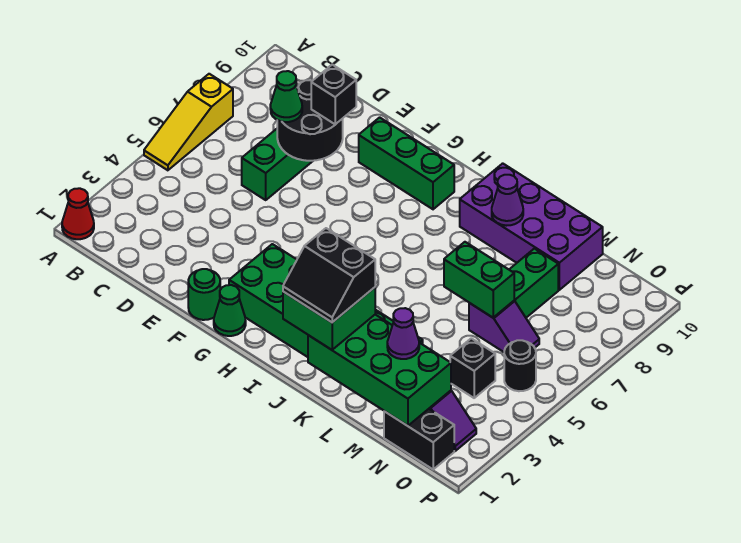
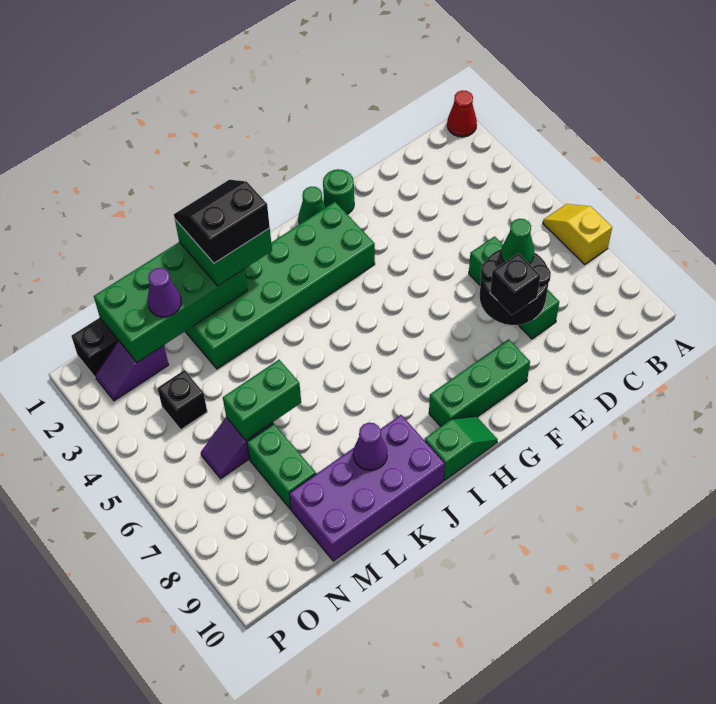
yellow 1x3 slope [144,74,233,170] -> yellow 1x2 slope [543,204,612,264]
none -> green 1x2 slope [425,416,498,480]
black 1x1 round brick [504,340,536,391] -> none

